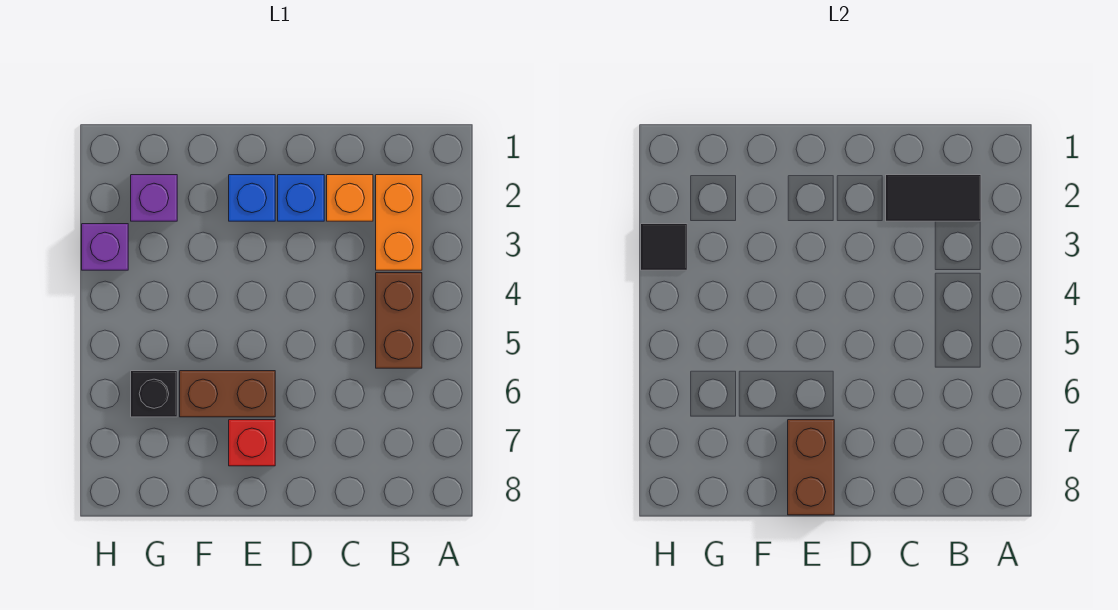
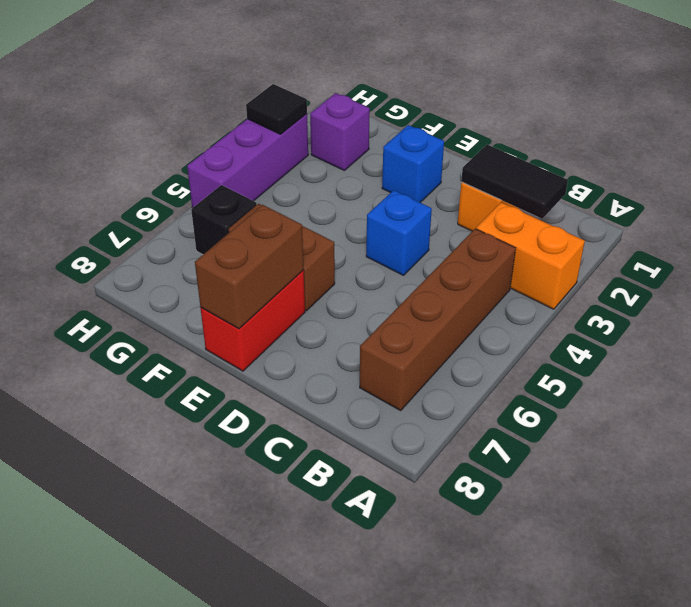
orange 1x2 brick [376,175,422,270] -> orange 1x2 brick turned to [476,202,585,309]
brown 1x2 brick [376,273,422,368] -> brown 1x4 brick [360,229,516,411]
blue 1x1 brick [278,175,324,221] -> blue 1x1 brick moved to [366,190,432,275]
red 1x1 brick [229,420,275,466] -> red 1x2 brick [201,271,305,371]
purple 1x1 brick [82,224,128,270] -> purple 1x3 brick [187,114,308,208]

